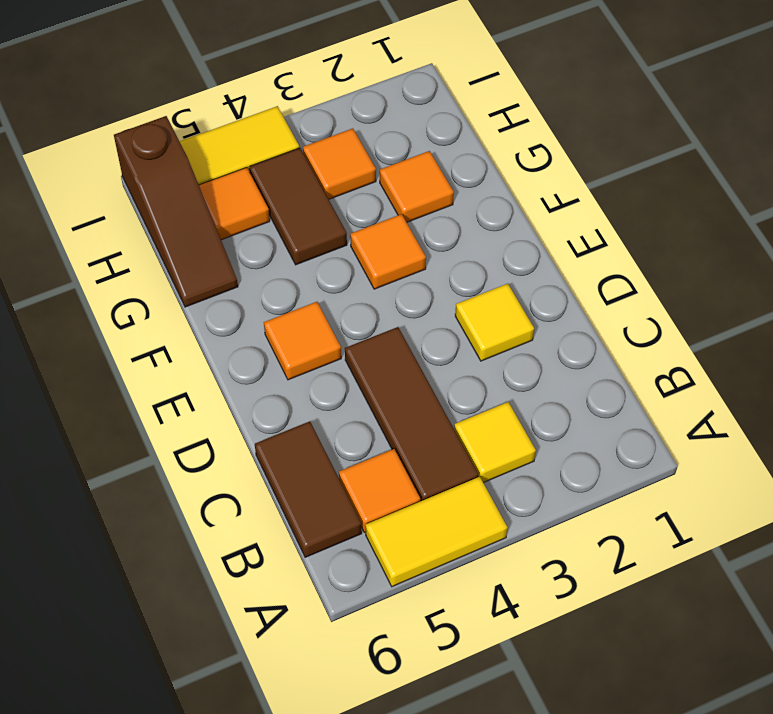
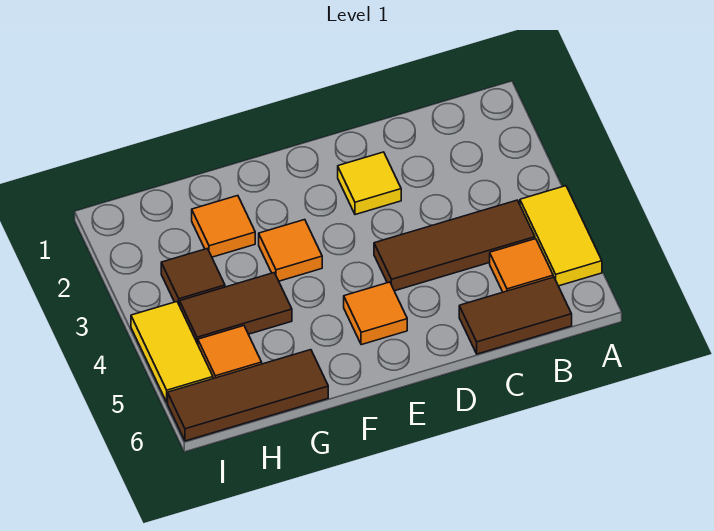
yellow 1x1 tile [454,402,536,483] -> none
brown 1x3 slope [114,116,238,307] -> brown 1x3 tile [168,350,328,441]
orange 1x1 tile [303,128,376,199] -> brown 1x1 tile [161,249,225,306]

